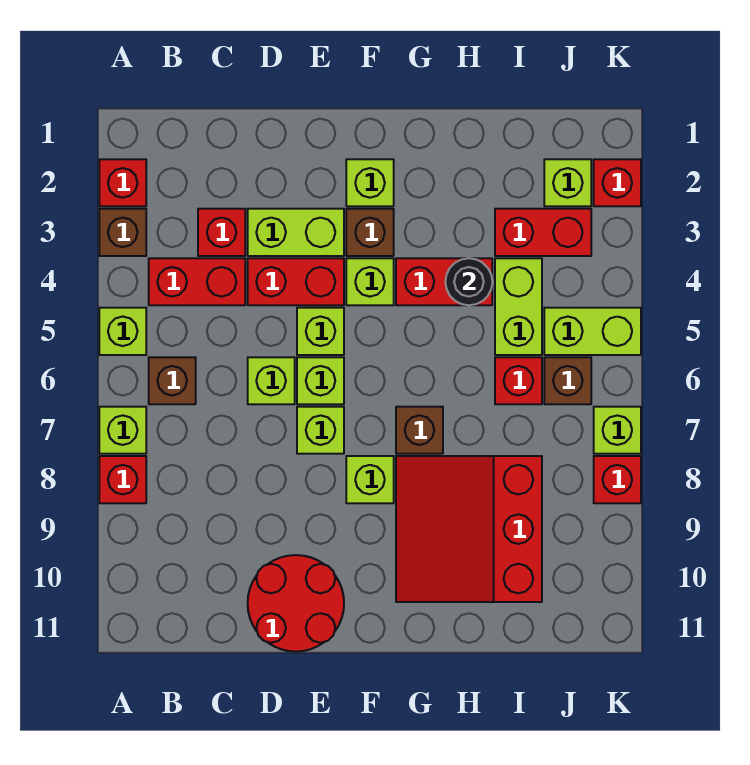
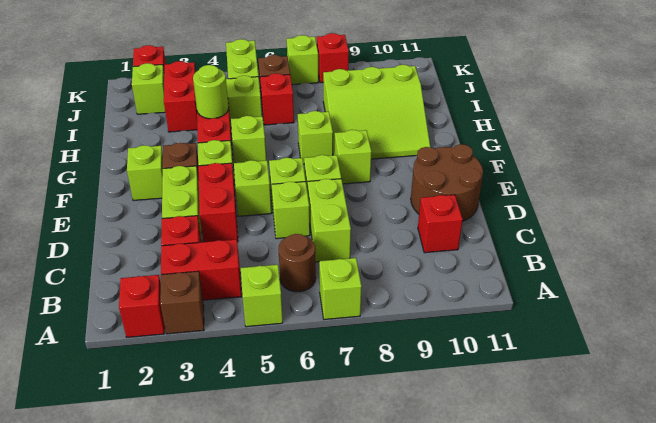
red 1x1 brick [99,456,146,503] -> red 1x1 brick moved to [418,195,463,253]
red 1x2 brick [149,258,245,305] -> red 1x2 brick turned to [161,239,242,300]
brown 1x1 brick [149,357,196,404] -> brown 1x1 round brick [278,234,316,292]
none -> lime 1x2 brick [308,179,351,262]
red 2x2 round brick [248,555,344,652] -> brown 2x2 round brick [411,144,483,222]
none -> lime 1x1 brick [231,116,266,163]
brown 1x1 brick [396,407,443,454] -> lime 1x1 brick [298,111,333,164]
red 3x3 slope [396,456,542,602] -> lime 3x3 slope [323,65,430,159]
black 1x1 round brick [445,258,492,305] -> lime 1x1 round brick [193,65,229,119]

